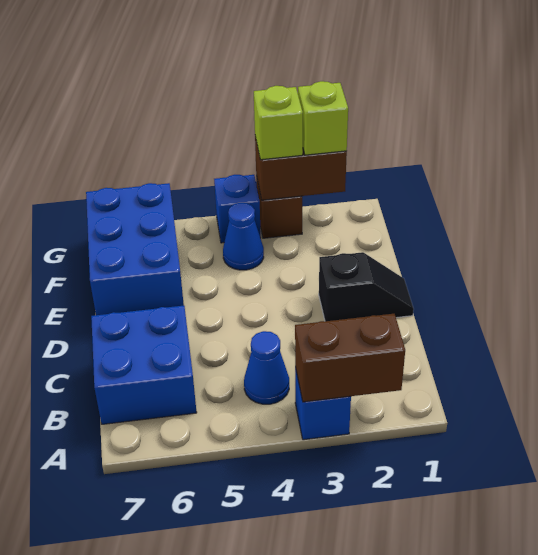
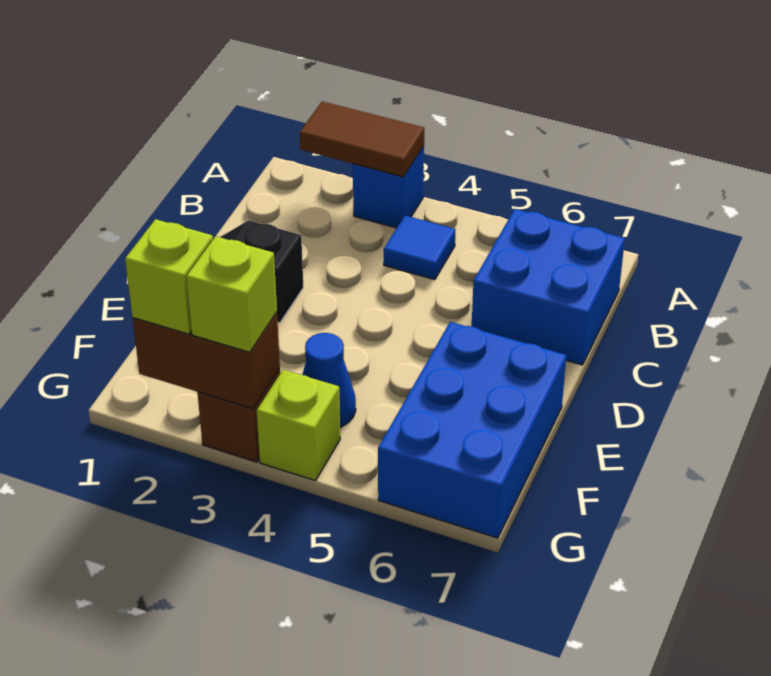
brown 1x2 brick [295,314,405,402] -> brown 1x2 tile [300,101,424,177]
blue 1x1 cone [244,331,289,404] -> blue 1x1 tile [384,216,456,280]
blue 1x1 brick [214,175,261,243] -> lime 1x1 brick [257,370,340,481]

